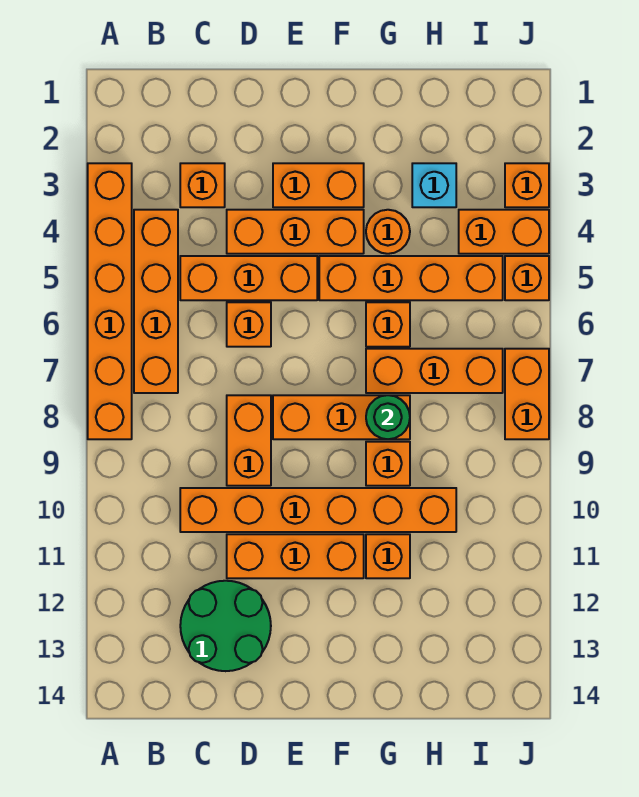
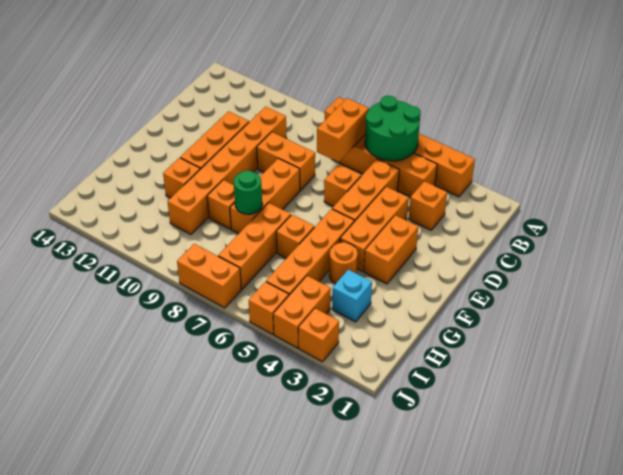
none -> orange 1x2 brick [317,98,369,162]
green 2x2 round brick [180,581,271,671] -> green 2x2 round brick moved to [365,96,421,161]

